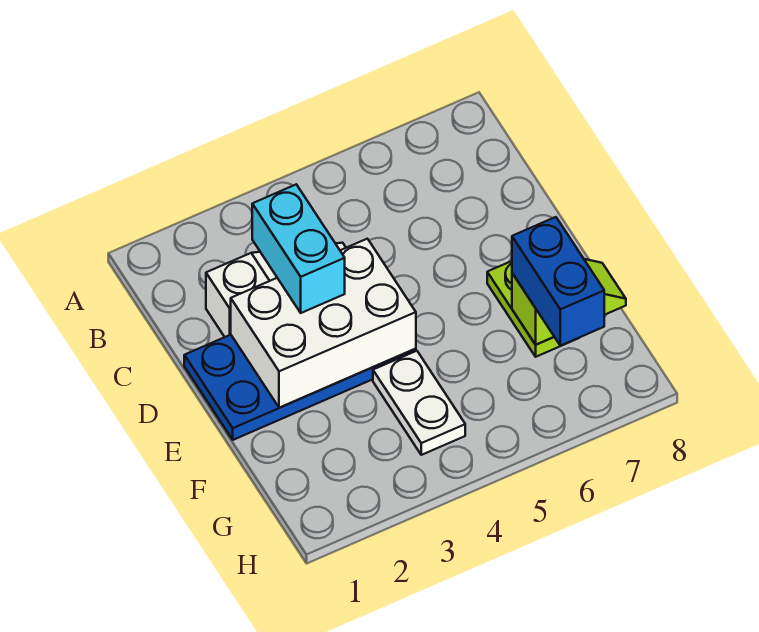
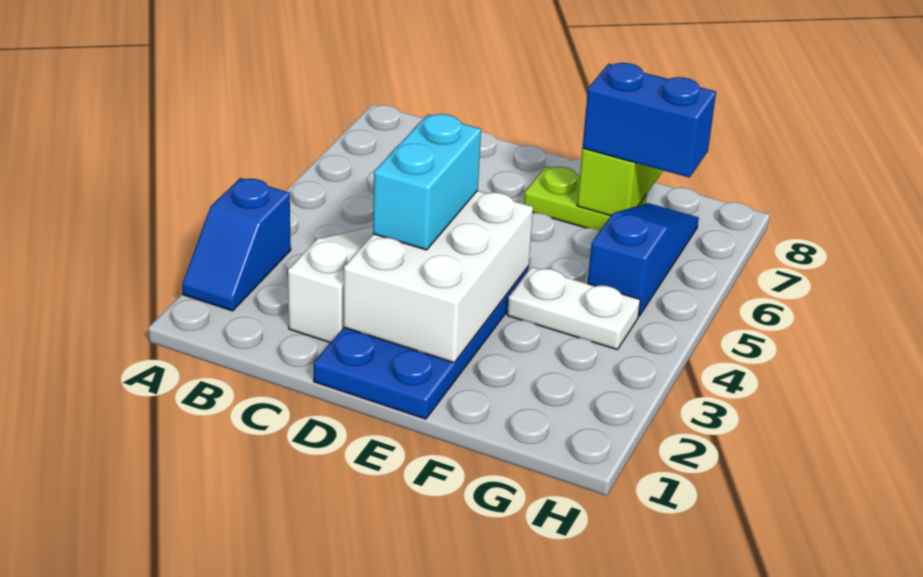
none -> blue 1x2 slope [182,178,291,311]
cyan 1x2 brick [252,184,345,313] -> cyan 1x2 brick turned to [373,114,481,250]
none -> blue 1x3 slope [588,203,699,317]

